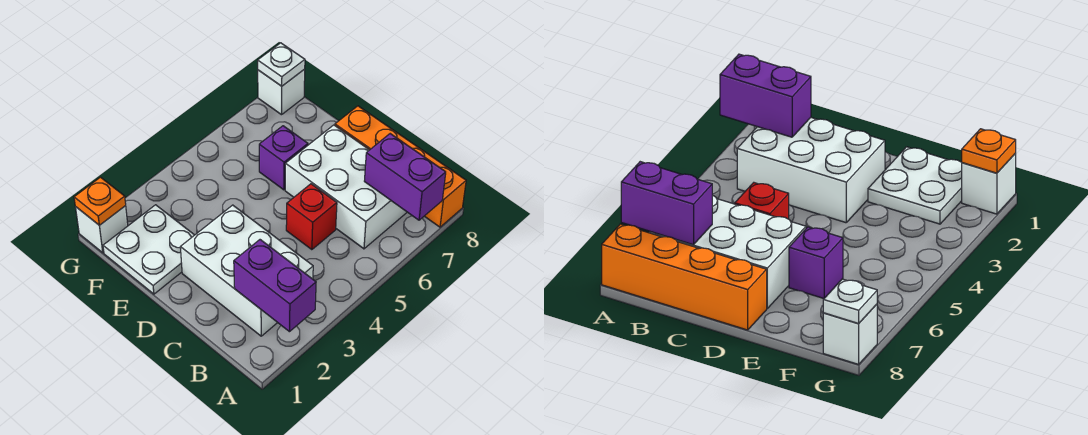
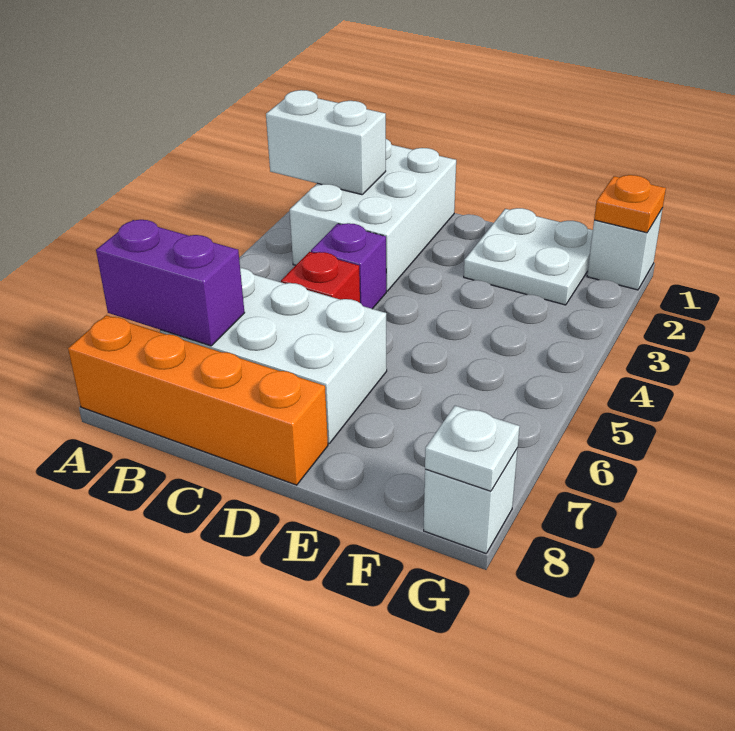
purple 1x2 brick [234,240,316,332] -> white 1x2 brick [266,90,386,195]
white 2x3 brick [180,205,313,336] -> white 2x3 brick turned to [290,139,456,291]
purple 1x1 brick [259,126,308,190] -> purple 1x1 brick moved to [311,223,386,309]

